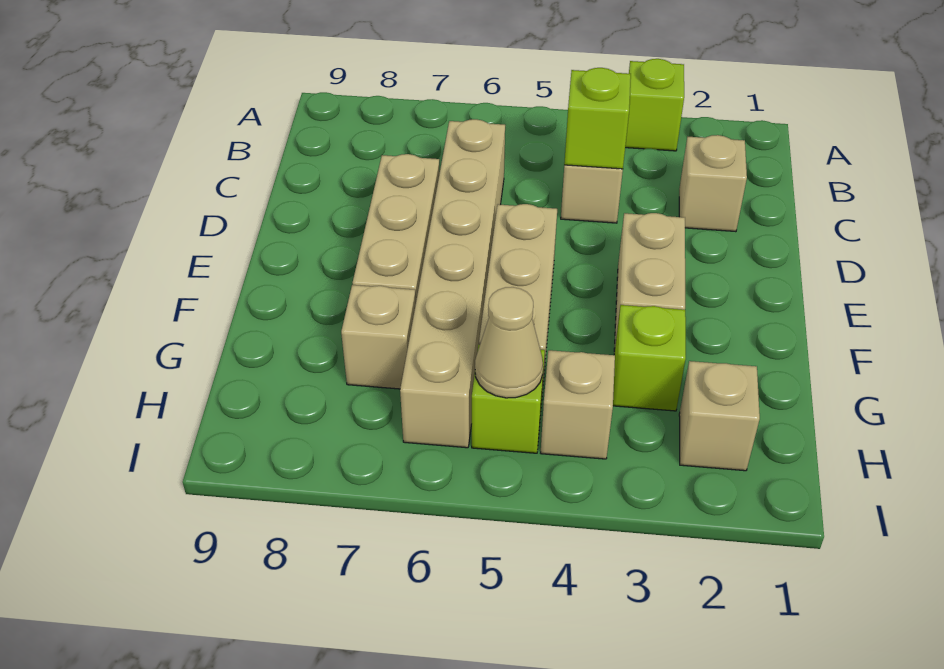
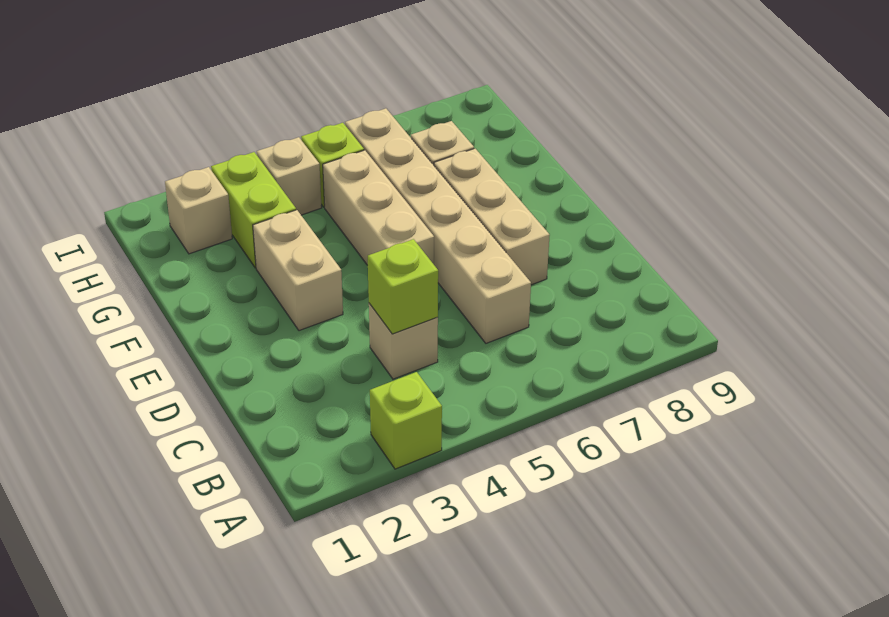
tan 1x1 brick [679,135,747,232] -> none
lime 1x1 brick [613,305,686,411] -> lime 1x2 brick [211,152,296,268]
tan 1x1 cone [475,287,543,398] -> none

